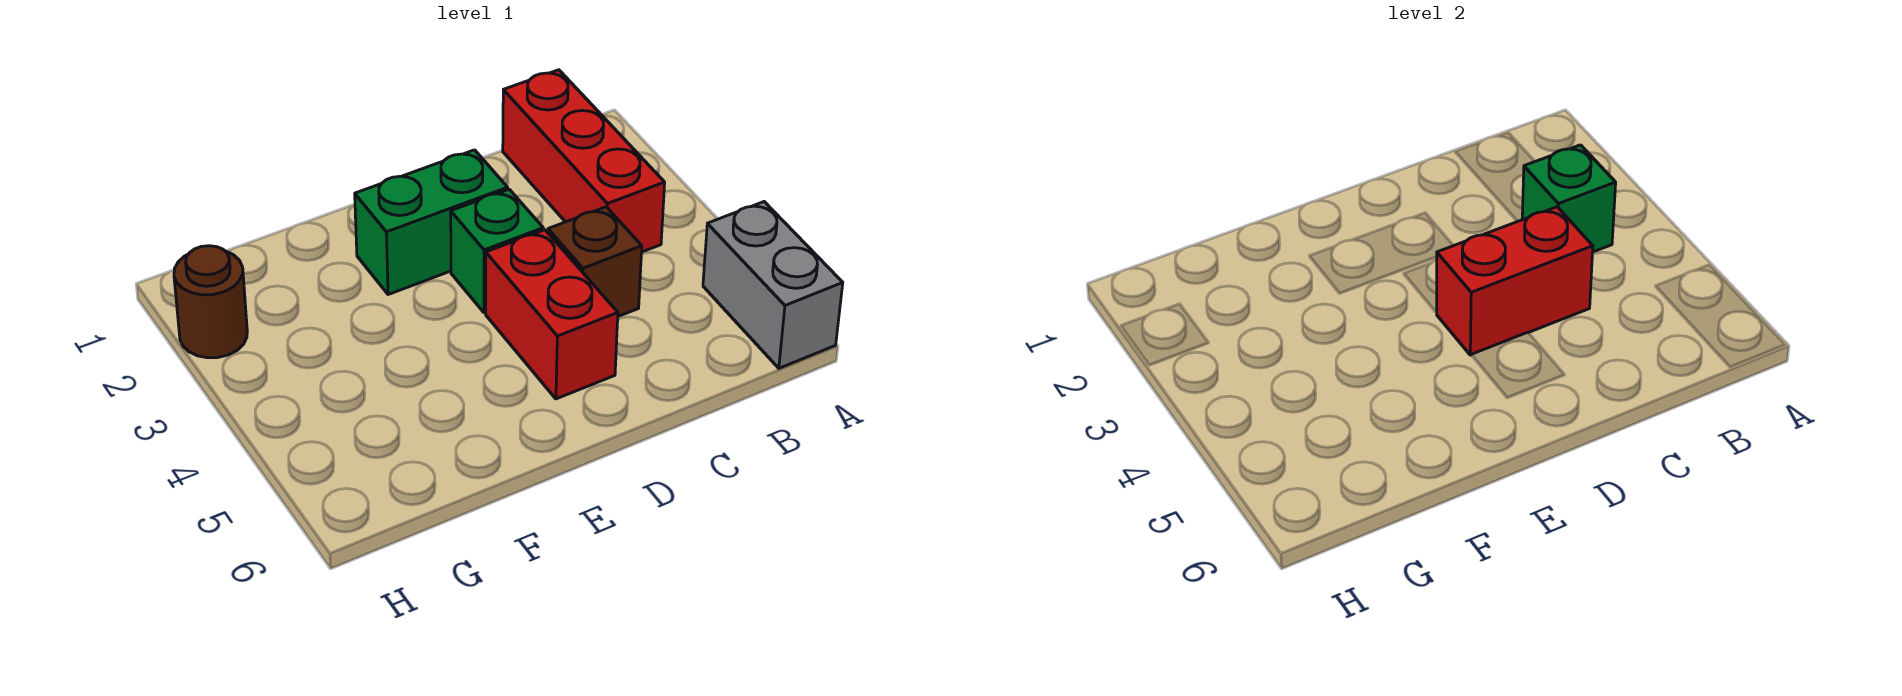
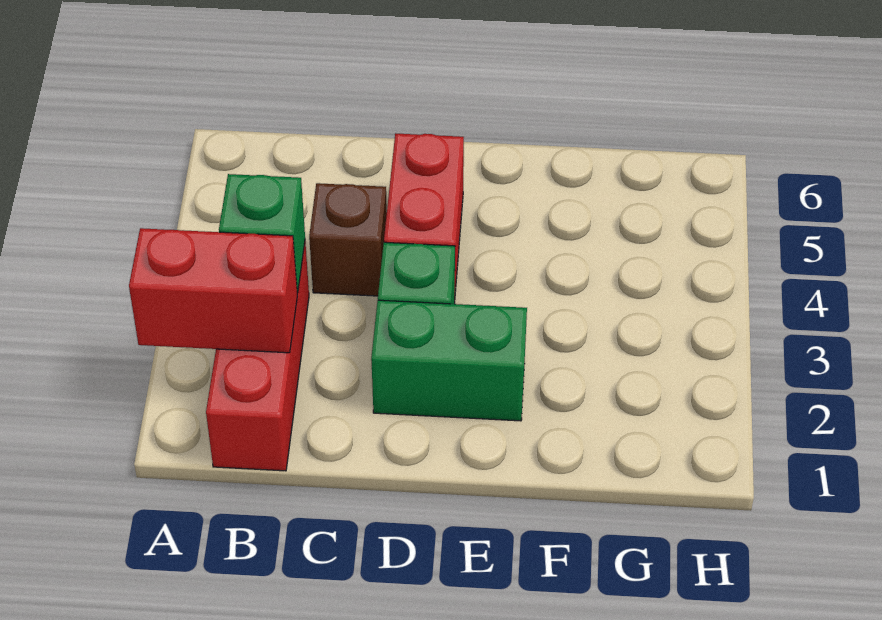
grey 1x2 brick [703,202,843,368] -> none
red 1x2 brick [1437,207,1593,355] -> red 1x2 brick moved to [129,228,298,353]
brown 1x1 round brick [174,246,247,358] -> none

